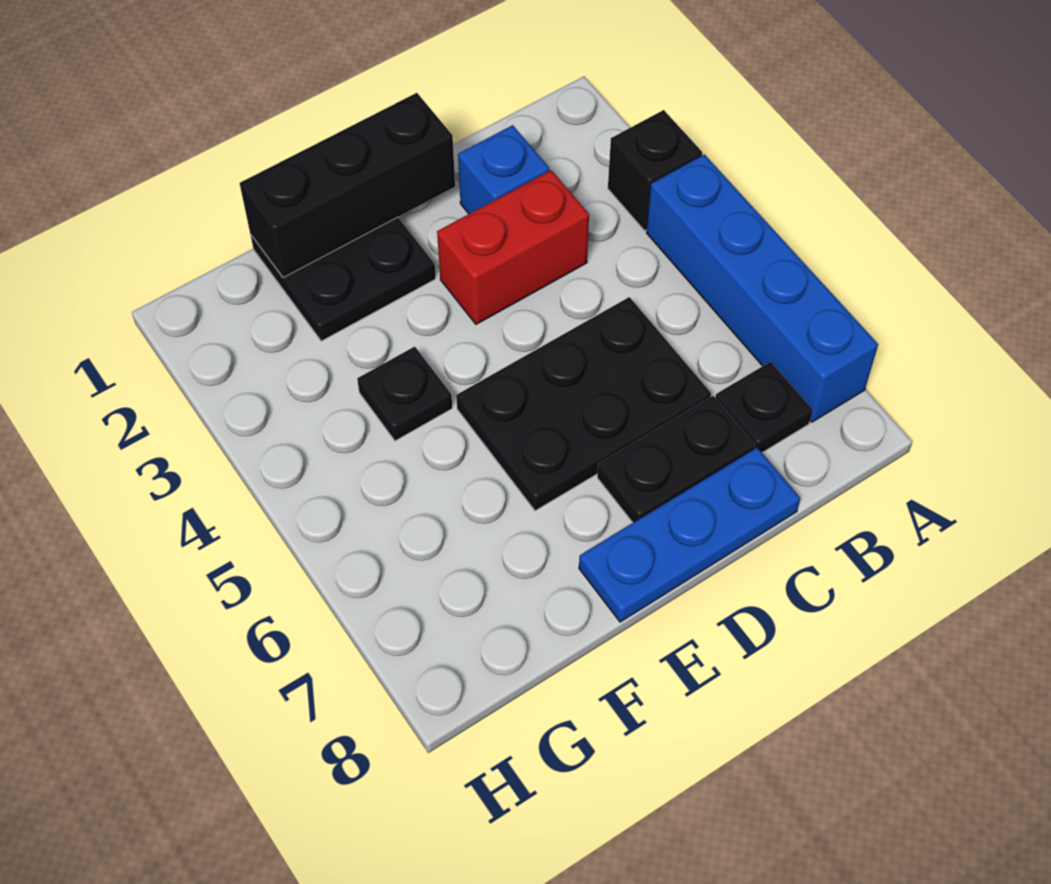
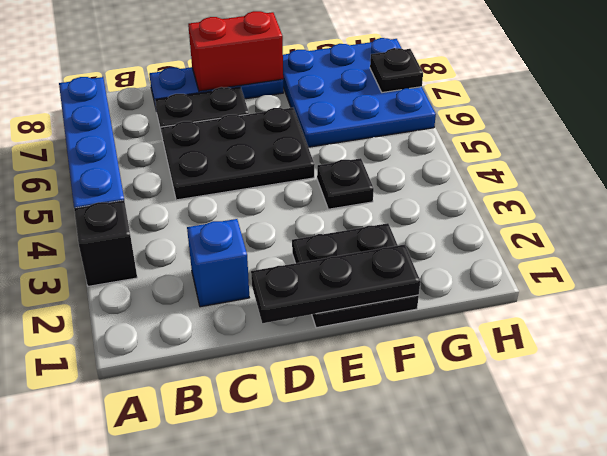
black 1x1 plate [715,362,813,453] -> black 1x1 plate moved to [370,48,423,93]
red 1x2 brick [437,170,589,324] -> red 1x2 brick moved to [188,11,283,91]
black 1x3 brick [240,93,455,278] -> black 1x3 plate [251,244,420,323]
none -> blue 3x3 plate [283,38,436,147]

